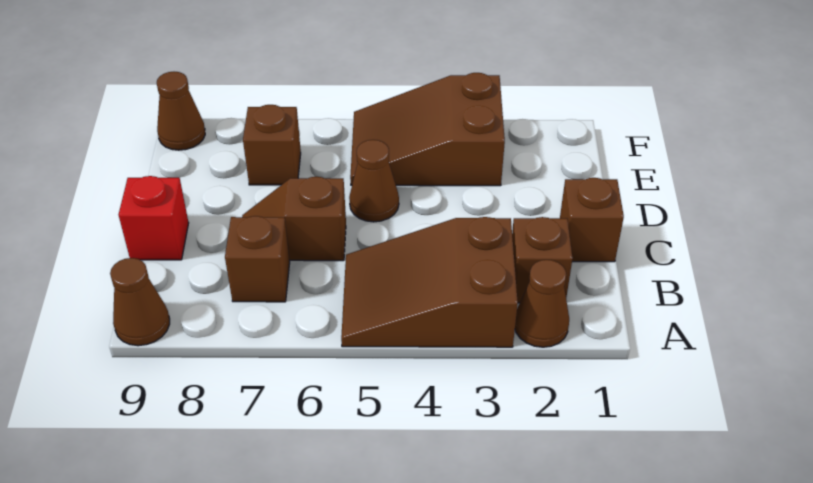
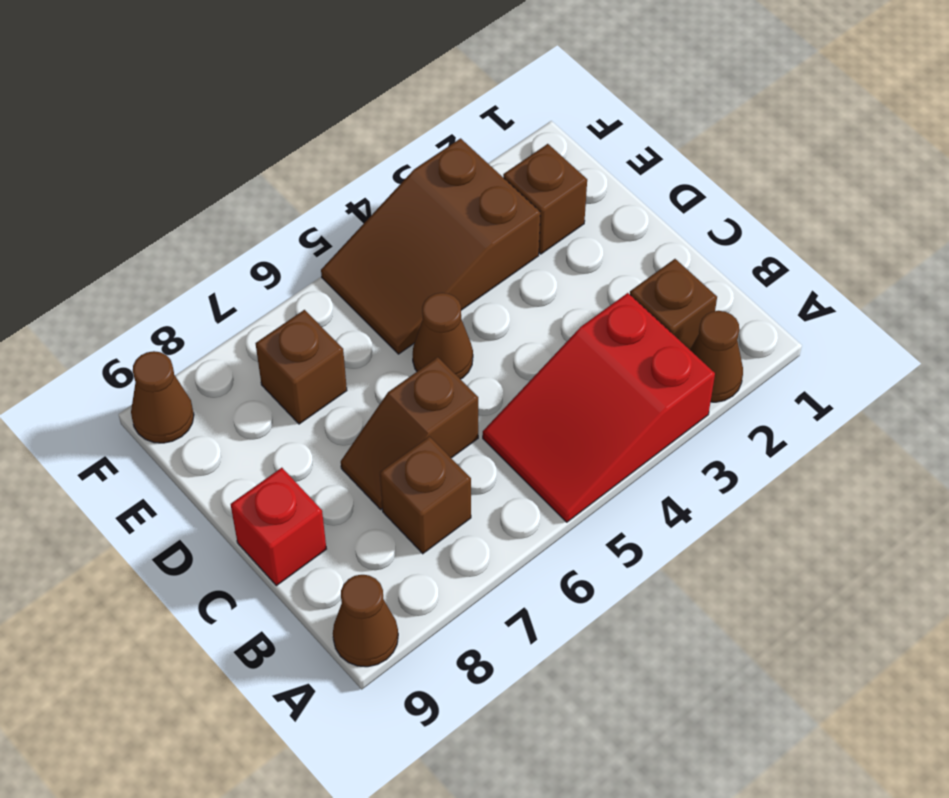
brown 2x3 slope [341,217,518,347] -> red 2x3 slope [483,293,715,522]
brown 1x1 brick [560,178,624,262] -> brown 1x1 brick moved to [503,144,587,254]

